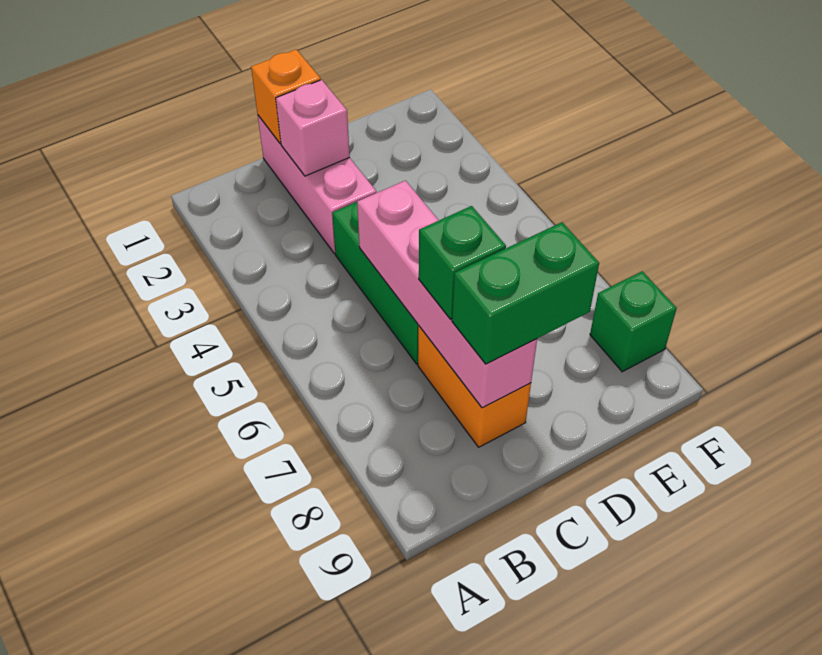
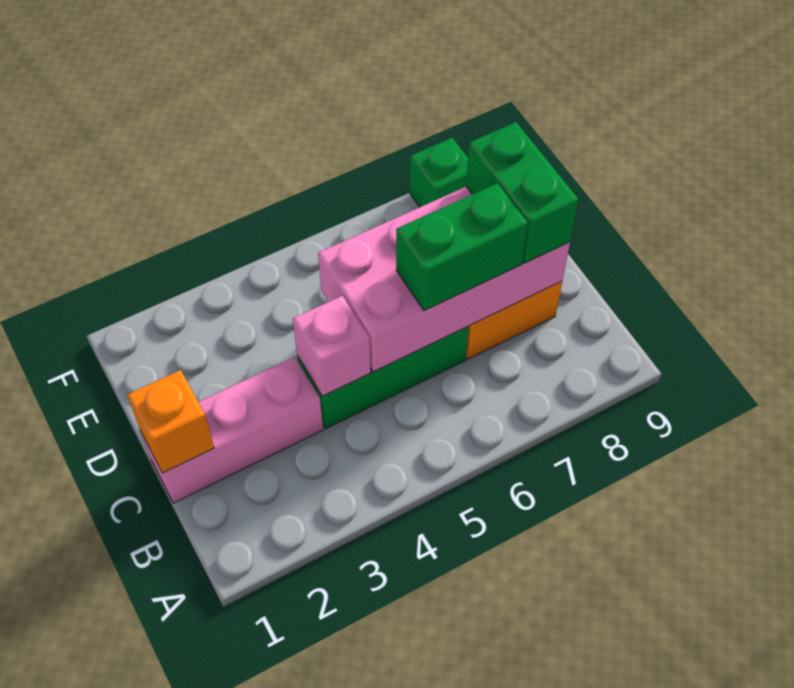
pink 1x1 brick [276,80,350,176] -> pink 1x1 brick moved to [293,296,371,396]
pink 1x4 brick [357,181,537,408] -> pink 2x4 brick [318,187,570,372]
green 1x1 brick [419,206,506,319] -> green 1x2 brick [396,183,528,310]

